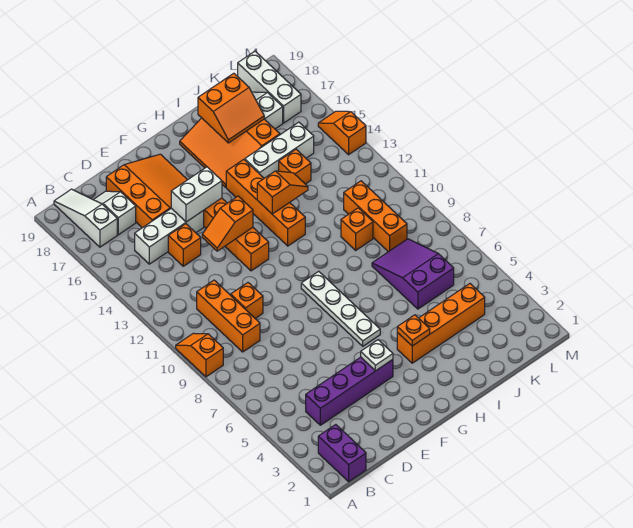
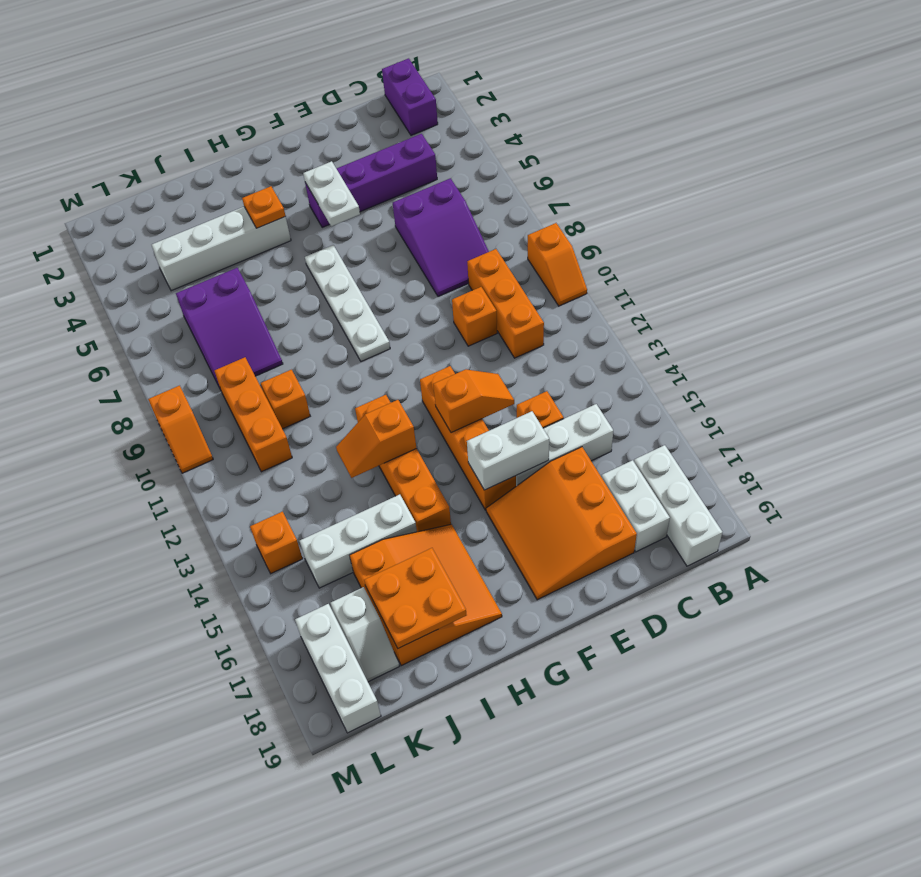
white 1x3 slope [54,189,117,247] -> white 1x3 brick [634,445,722,566]
none -> purple 2x3 slope [393,178,489,296]
white 1x2 slope [93,191,136,235] -> white 1x2 brick [602,460,670,552]
white 1x1 plate [361,340,393,371] -> white 1x2 plate [303,161,360,226]
orange 1x4 brick [397,284,485,363] -> white 1x4 brick [152,207,291,291]
orange 2x2 slope [198,73,264,143] -> orange 2x2 plate [364,548,466,648]
orange 1x1 brick [279,149,311,184] -> orange 1x1 brick moved to [250,512,303,574]
orange 1x2 slope [318,111,366,155] -> orange 1x2 slope moved to [148,386,213,473]

